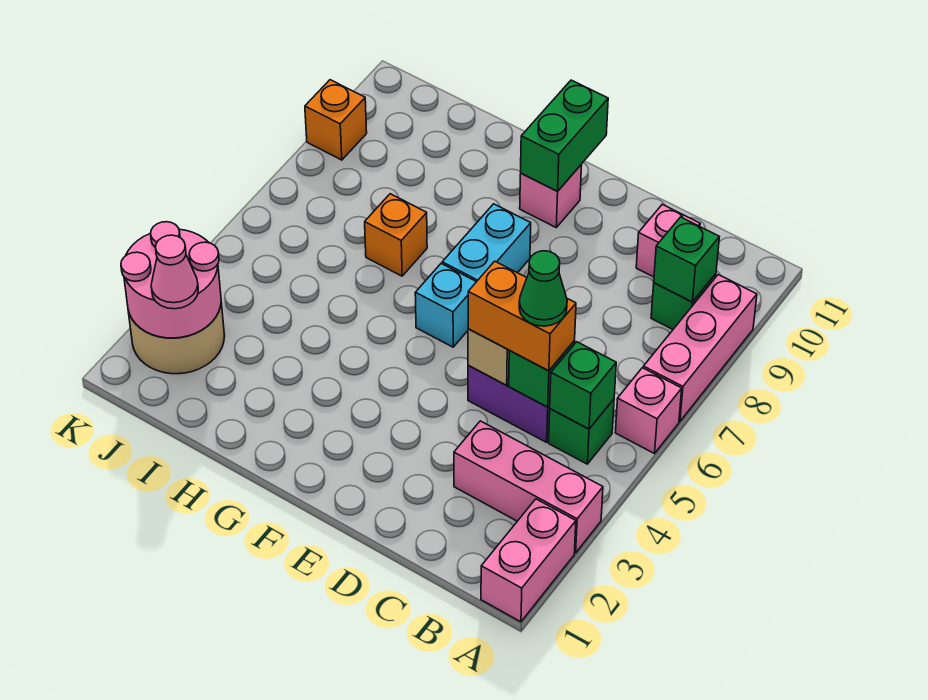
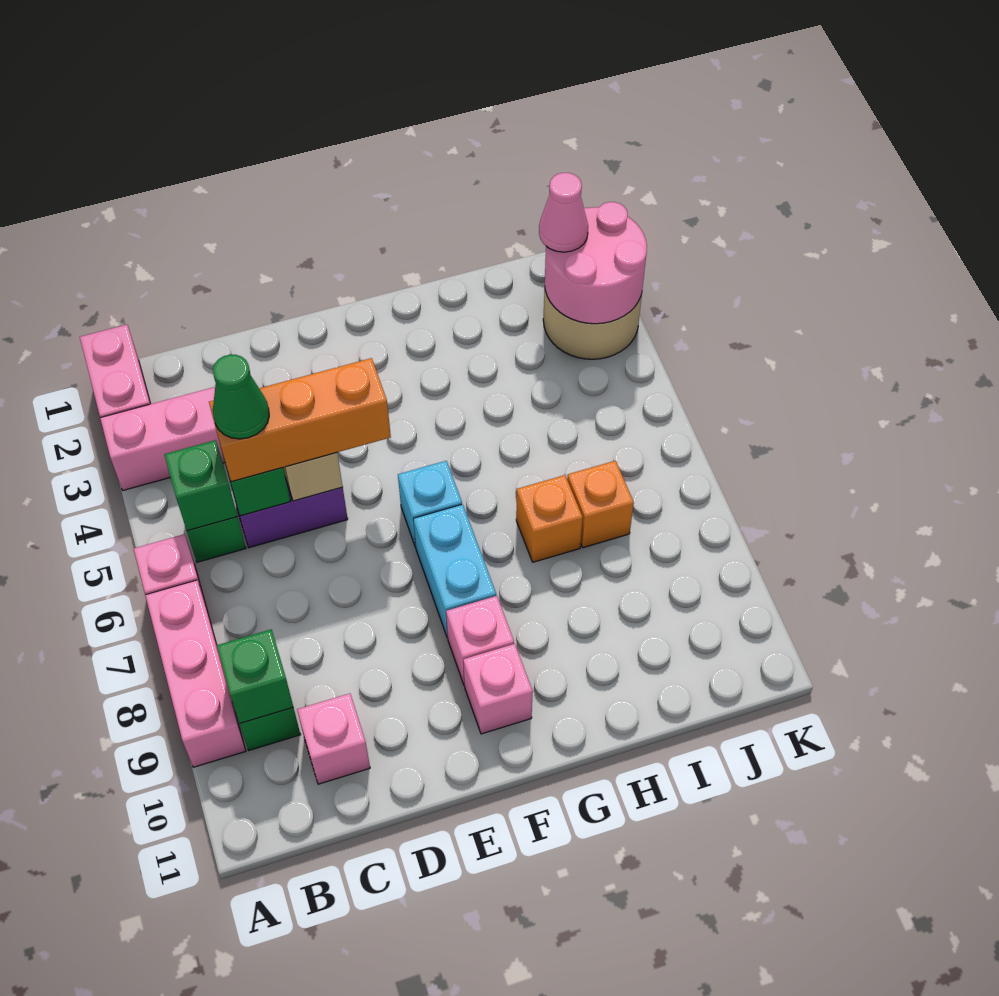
orange 1x2 brick [468,261,576,371] -> orange 1x3 brick [209,358,391,482]
none -> pink 1x1 brick [446,596,514,684]
green 1x2 brick [521,80,608,191] -> none
orange 1x1 brick [305,80,367,160] -> orange 1x1 brick moved to [567,461,634,548]

